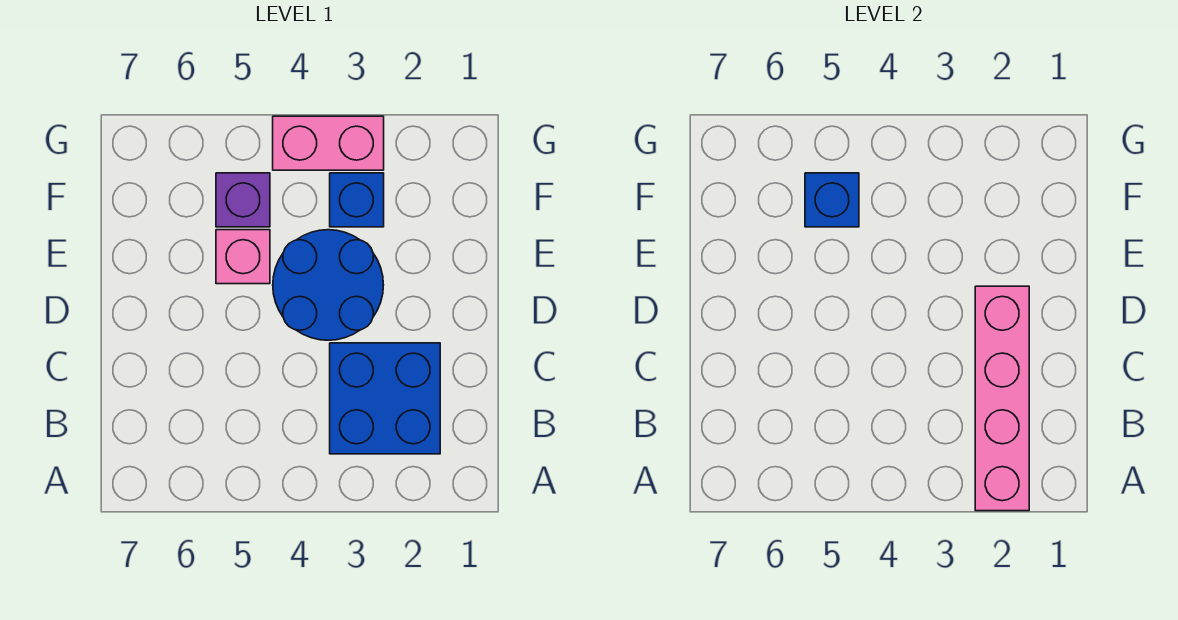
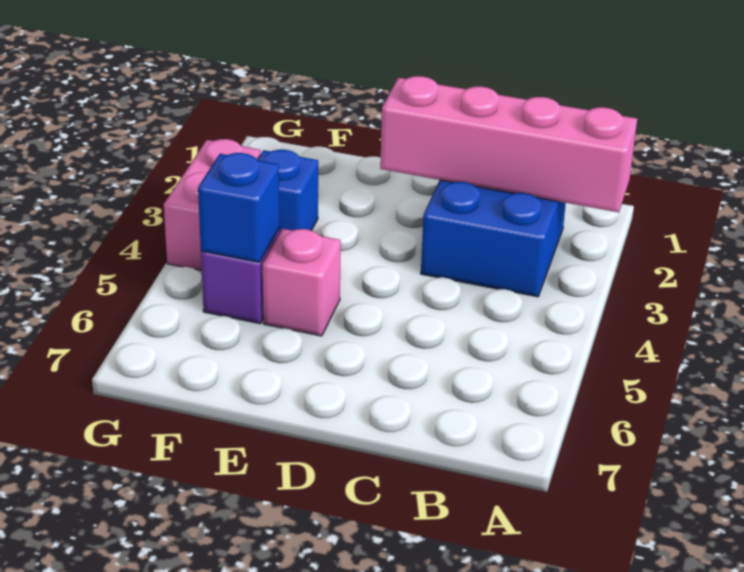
blue 2x2 round brick [273,230,383,340] -> none

